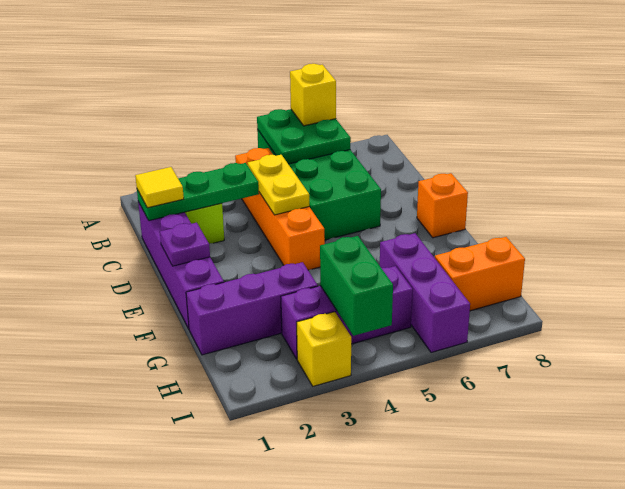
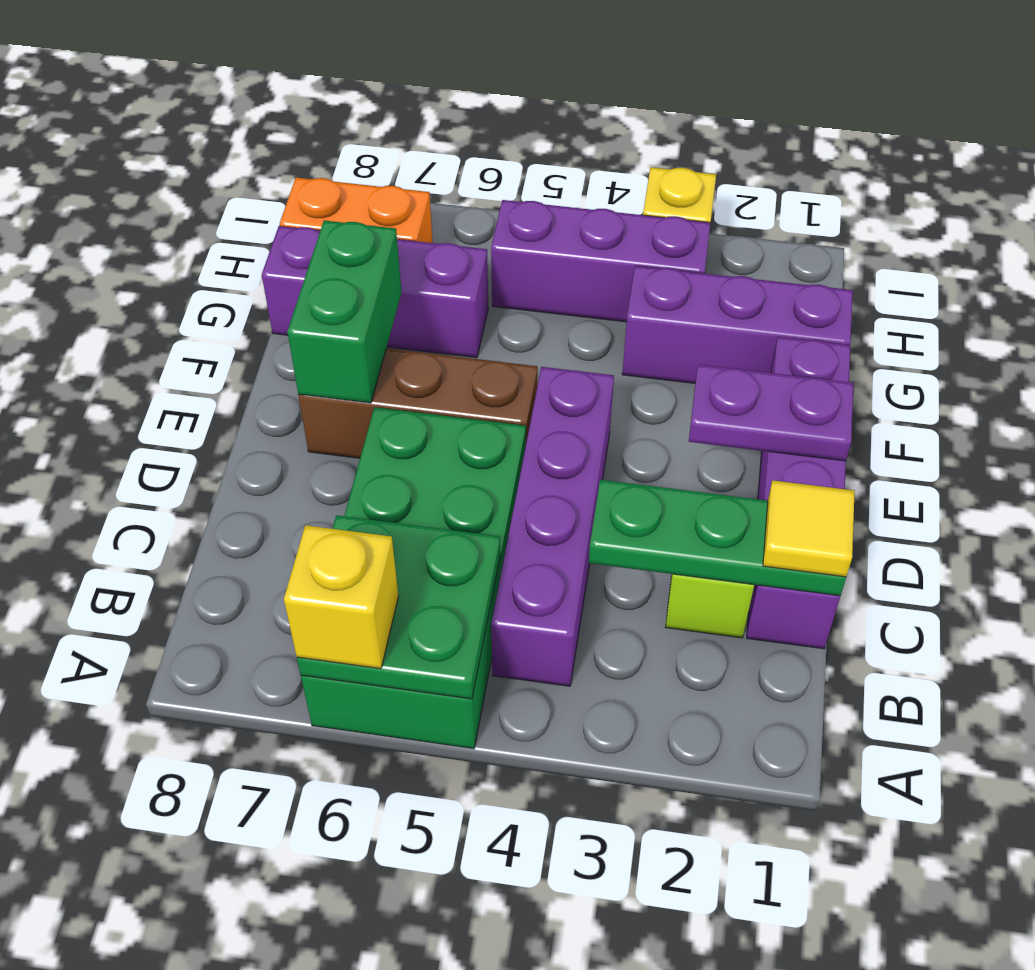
orange 1x4 brick [235,148,325,270] -> purple 1x4 brick [491,367,614,686]
yellow 1x2 plate [248,155,309,215] -> none
purple 1x1 plate [160,223,210,266] -> purple 1x2 plate [689,364,854,461]
none -> brown 1x3 brick [298,348,538,458]
orange 1x1 brick [417,173,468,238] -> none
purple 1x3 brick [380,233,470,352] -> purple 1x3 brick turned to [262,226,488,358]
green 1x2 brick [320,236,393,336] -> green 1x2 brick moved to [287,220,402,403]

